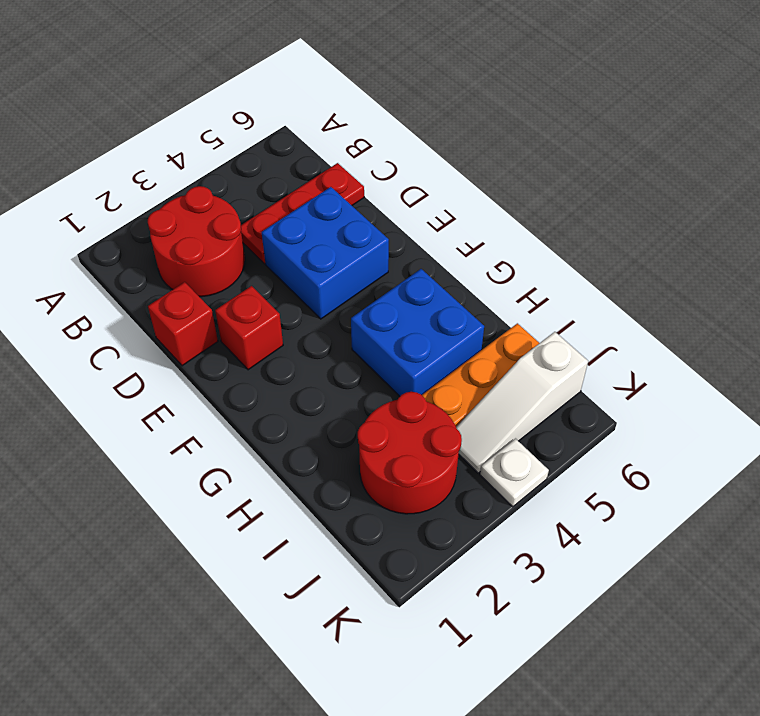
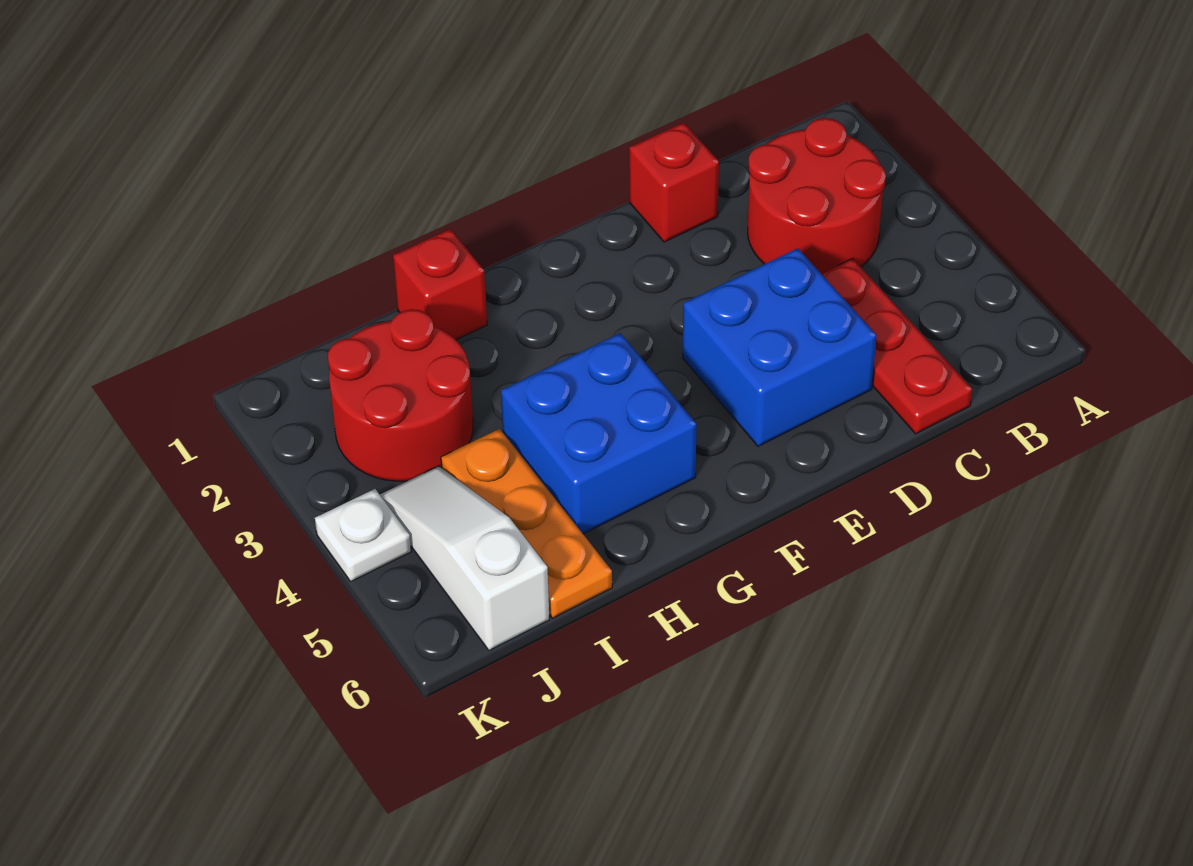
red 1x1 brick [215,286,283,370] -> red 1x1 brick moved to [393,229,487,340]

